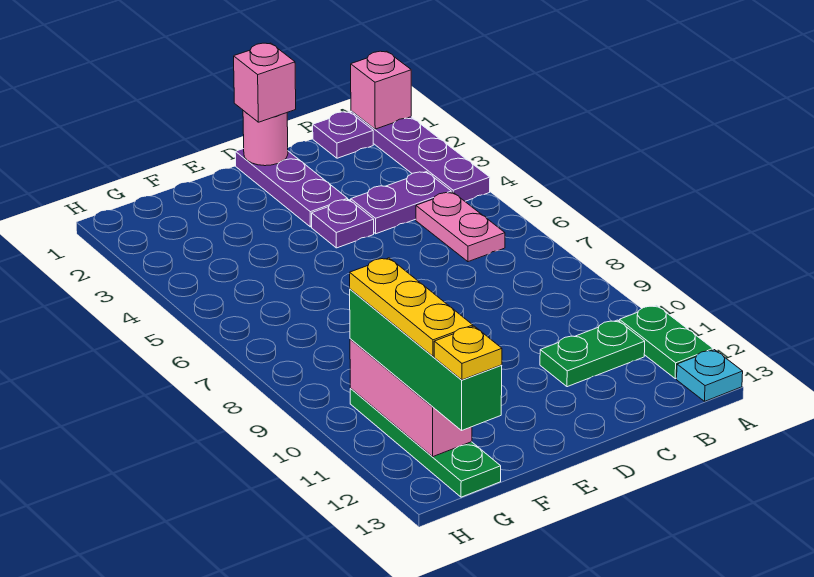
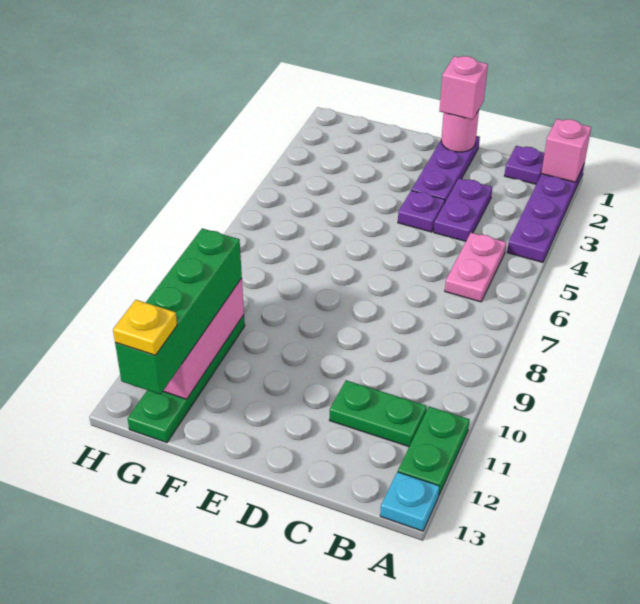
purple 1x2 plate [351,172,451,234] -> purple 1x2 plate turned to [434,178,492,241]
yellow 1x3 plate [350,258,473,356] -> none

